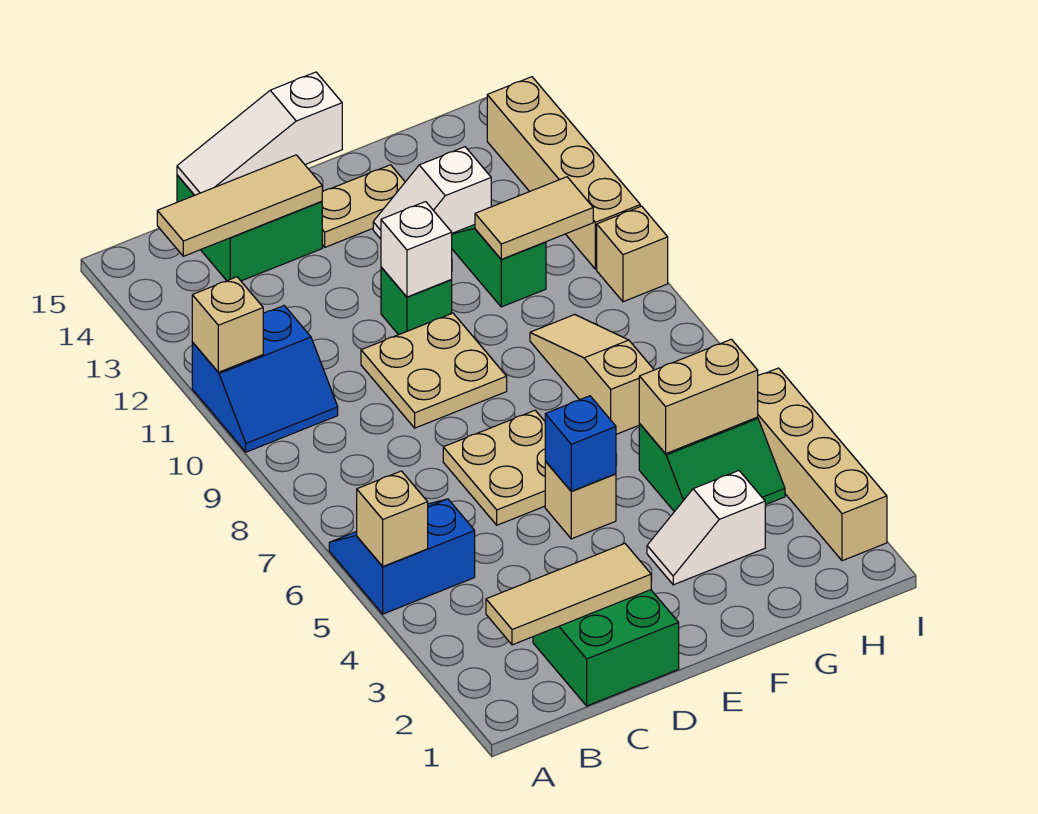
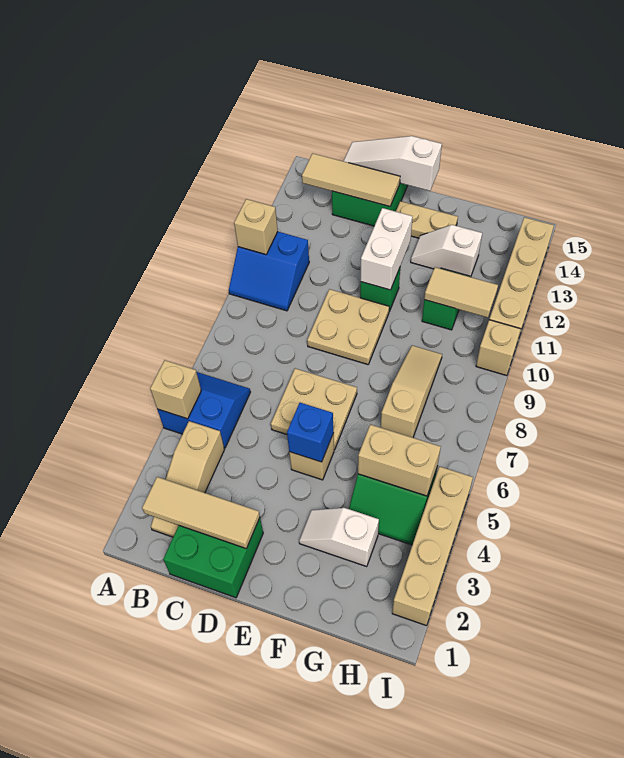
none -> tan 1x3 slope [151,421,224,537]
white 1x1 brick [381,202,452,297] -> white 1x2 brick [361,208,412,290]

